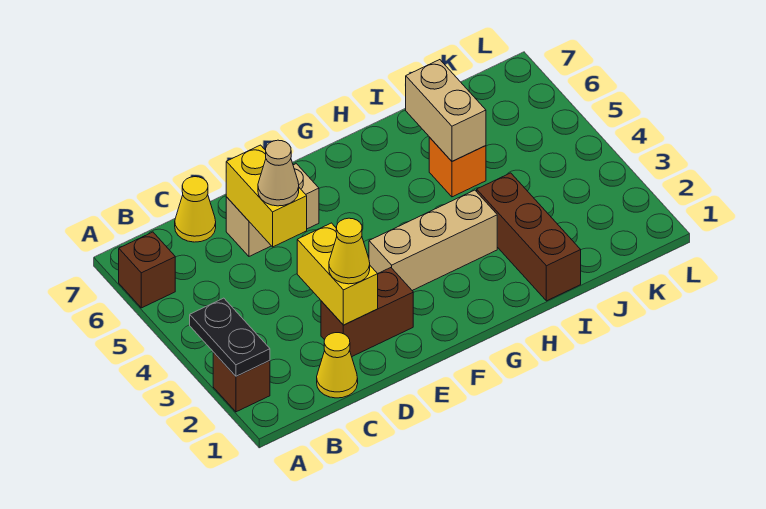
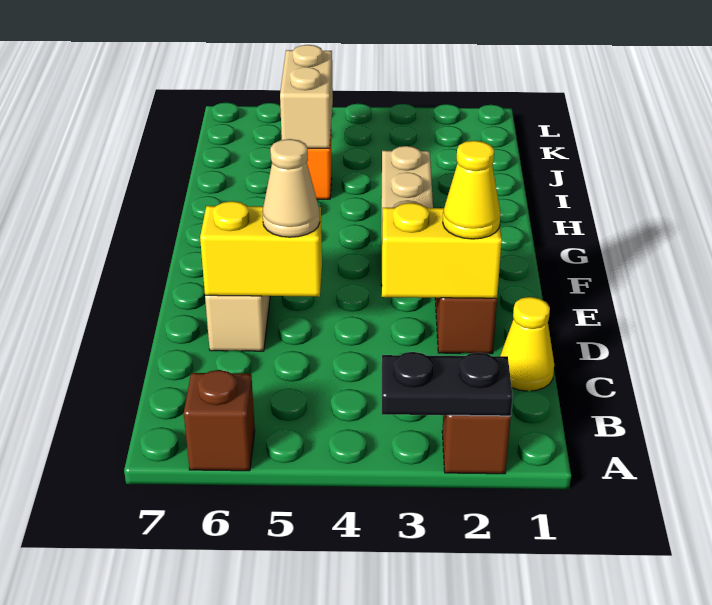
yellow 1x1 cone [175,177,216,242] -> none
brown 1x3 brick [477,173,581,301] -> none
tan 1x2 brick [406,60,486,161] -> tan 1x2 brick turned to [280,45,333,148]

